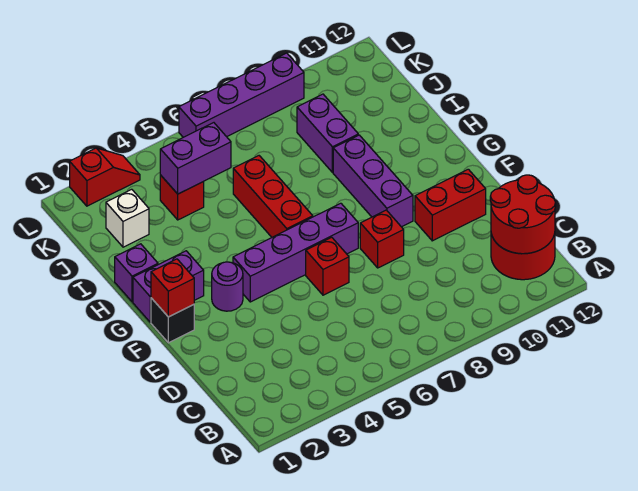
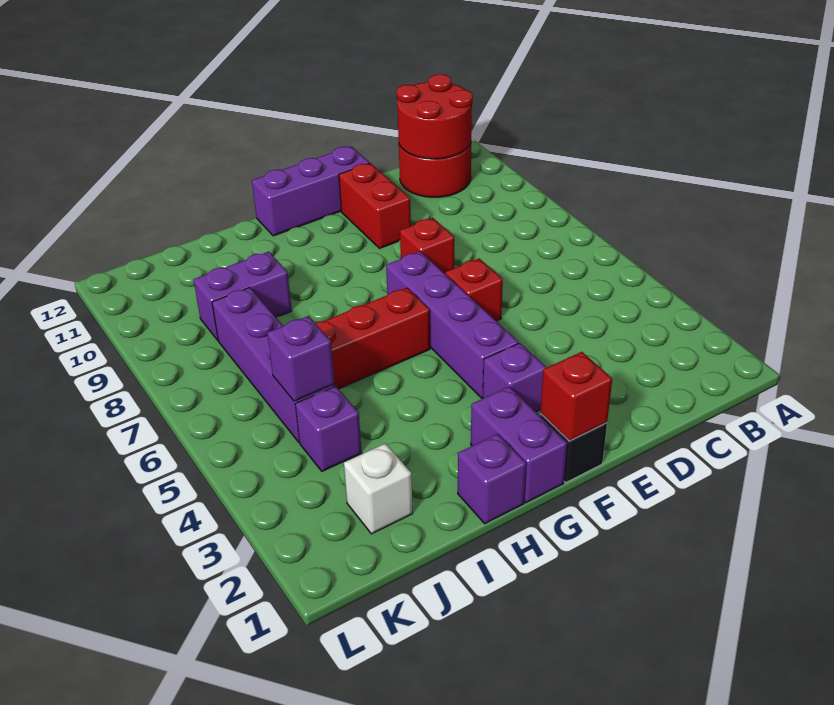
purple 1x1 round brick [212,262,243,311] -> purple 1x1 brick [483,343,547,412]
purple 1x3 brick [333,135,413,227] -> purple 1x3 brick moved to [252,146,370,236]
red 1x1 brick [160,175,204,220] -> purple 1x1 brick [295,386,362,471]
purple 1x2 brick [160,123,231,194] -> purple 1x1 brick [267,316,334,401]
red 1x2 slope [70,148,140,206] -> none
purple 1x4 brick [179,53,304,137] -> purple 1x4 brick moved to [212,287,335,443]

